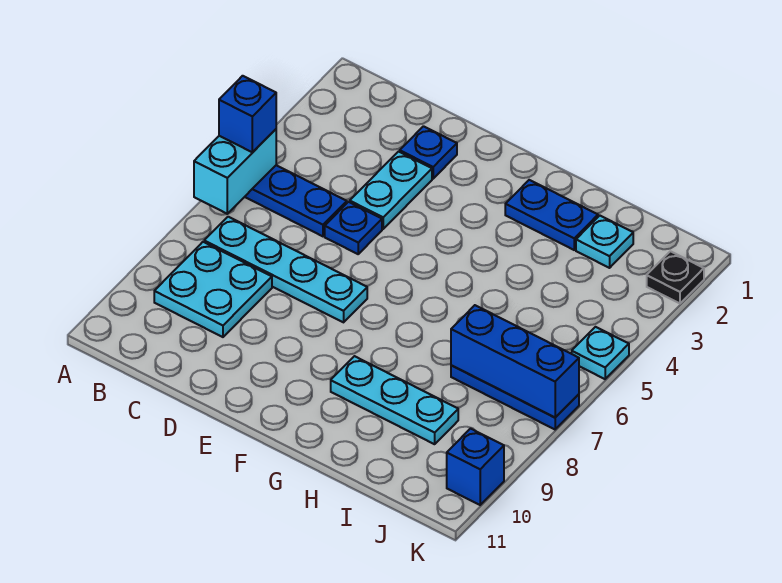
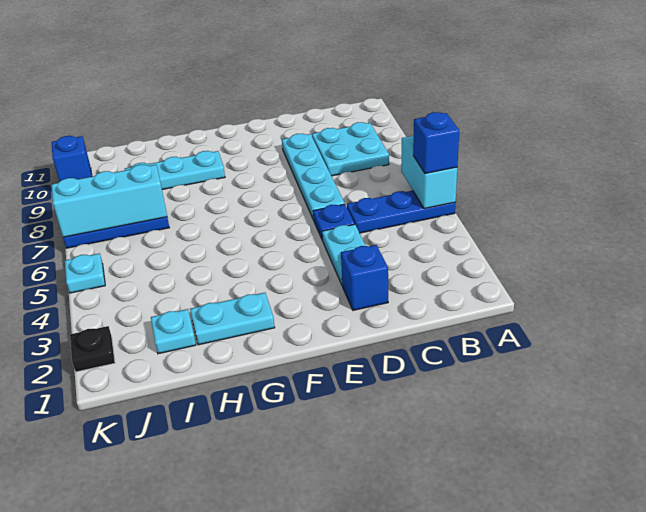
cyan 1x4 plate [204,217,367,322] -> cyan 1x4 plate turned to [282,133,345,220]
blue 1x1 plate [400,126,457,179] -> blue 1x1 brick [341,245,388,310]
blue 1x2 plate [505,180,598,250] -> cyan 1x2 plate [190,293,275,345]
blue 1x3 brick [451,305,579,417] -> cyan 1x3 brick [52,165,167,237]

